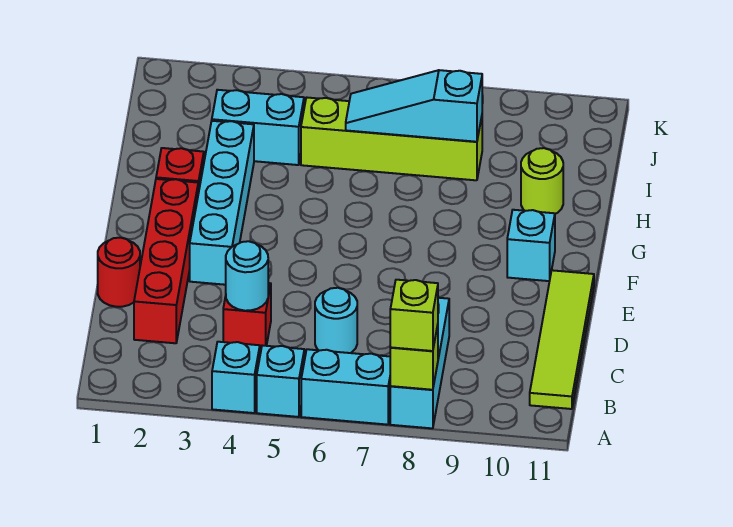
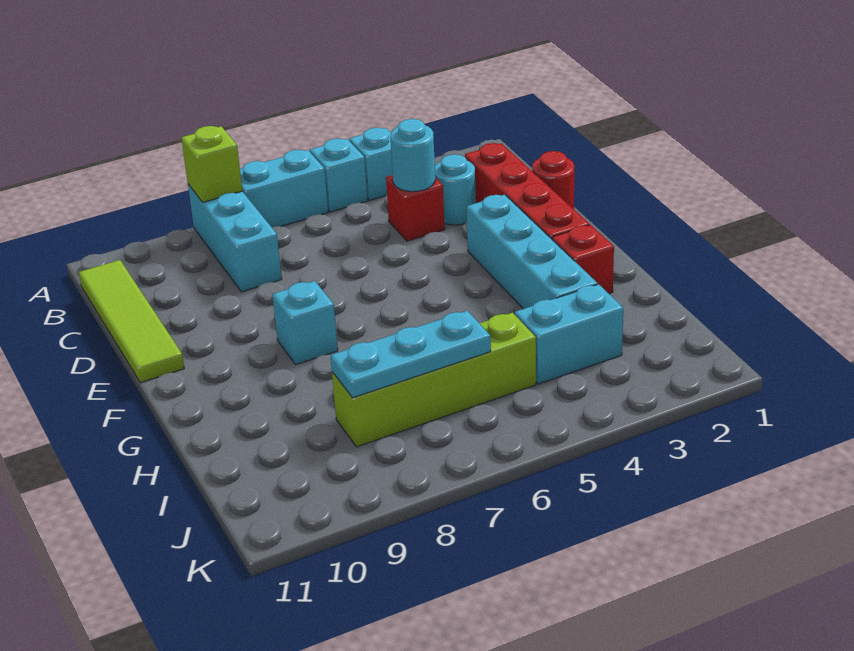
lime 1x1 brick [390,280,438,351] -> none
cyan 1x1 round brick [315,288,357,353] -> cyan 1x1 round brick moved to [435,154,476,225]
cyan 1x1 brick [507,210,555,281] -> cyan 1x1 brick moved to [272,281,338,365]
lime 1x1 round brick [521,148,563,214] -> none
cyan 1x3 slope [346,70,482,142] -> cyan 1x3 plate [330,311,491,398]

